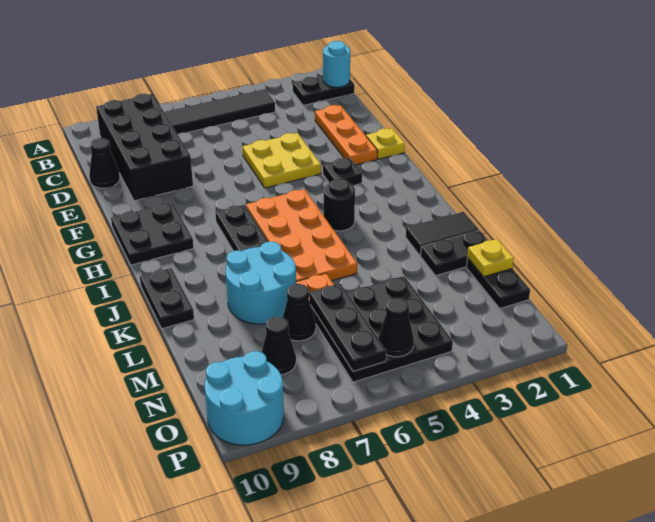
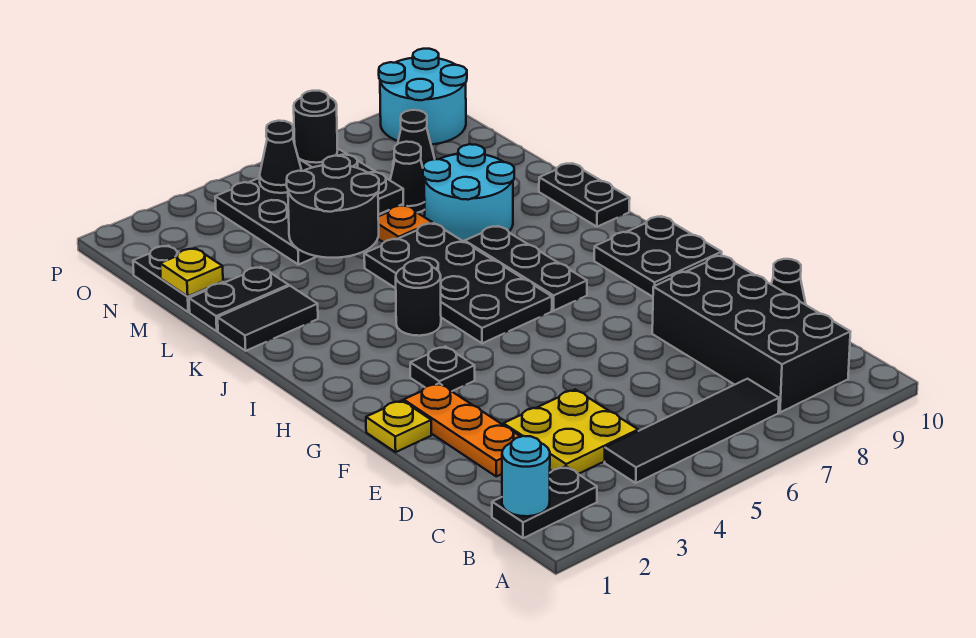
yellow 2x2 plate [243,133,321,188] -> yellow 2x2 plate moved to [503,390,638,474]
orange 2x4 plate [246,189,357,282] -> black 2x4 plate [364,223,552,343]
none -> black 2x2 round brick [287,156,379,258]
none -> black 1x1 round brick [294,91,338,163]

